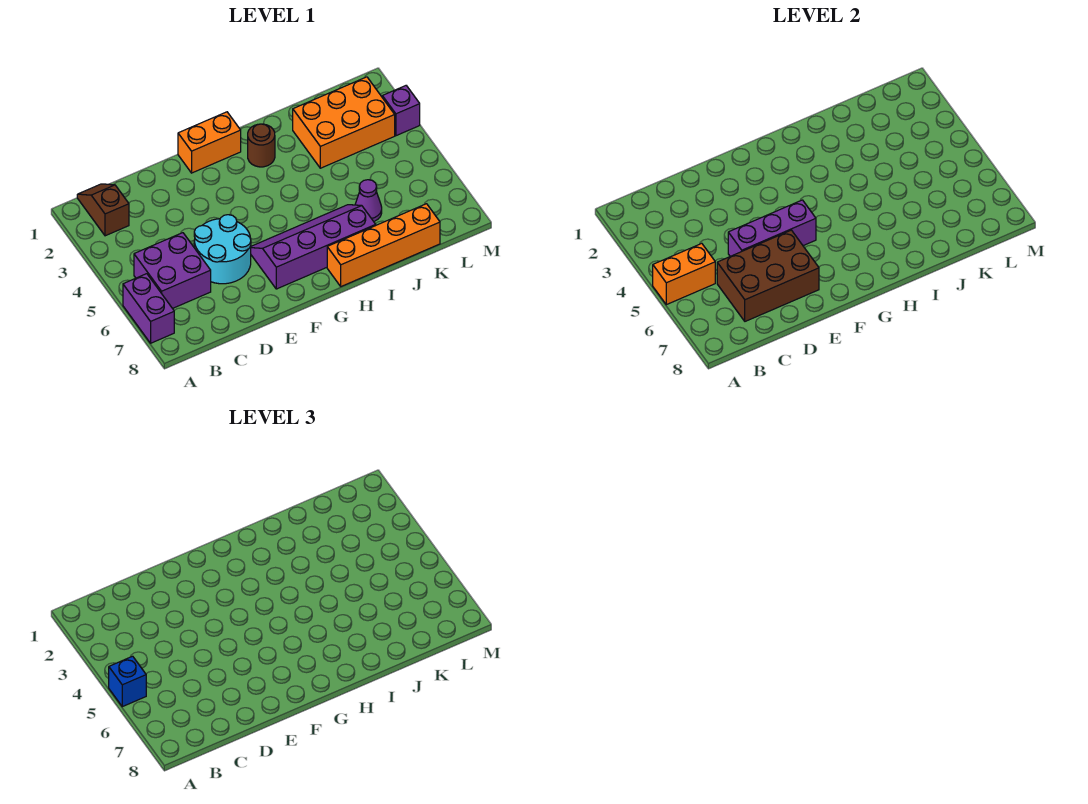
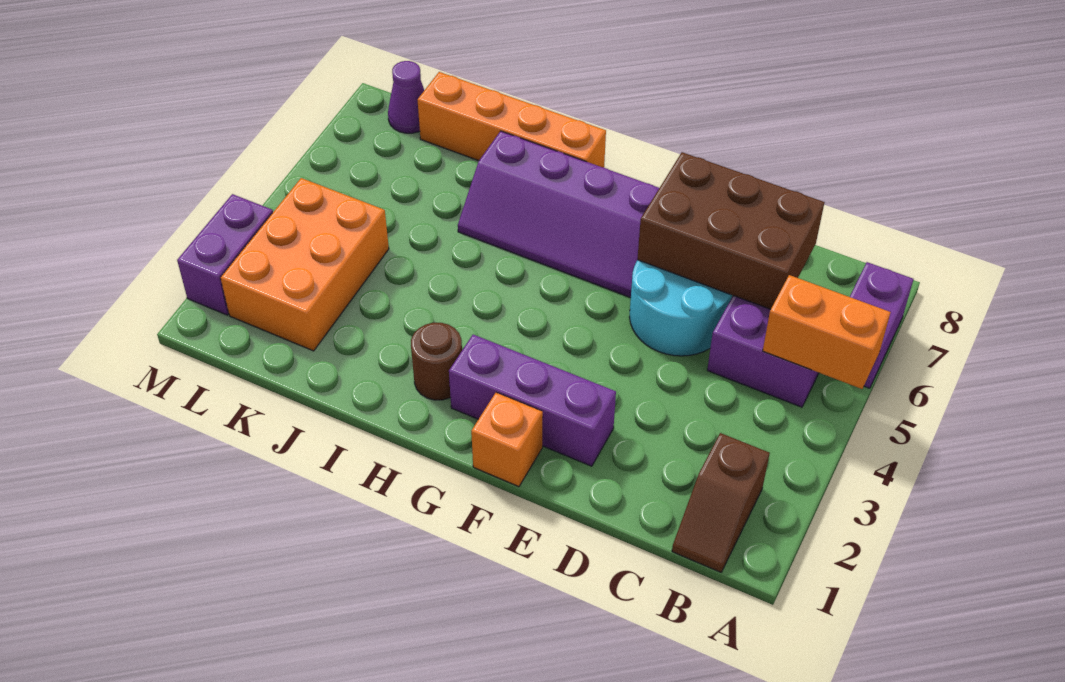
blue 1x1 brick [109,656,146,707] -> none
purple 1x3 brick [728,200,816,256] -> purple 1x3 brick moved to [449,335,616,466]
orange 1x2 brick [178,112,241,173] -> orange 1x1 brick [471,393,543,487]
orange 2x3 brick [293,77,395,168] -> orange 2x3 brick turned to [221,178,389,351]
purple 1x1 cone [355,180,382,221] -> purple 1x1 cone moved to [388,61,424,133]
purple 1x1 brick [382,86,420,136] -> purple 1x2 brick [177,194,273,315]

